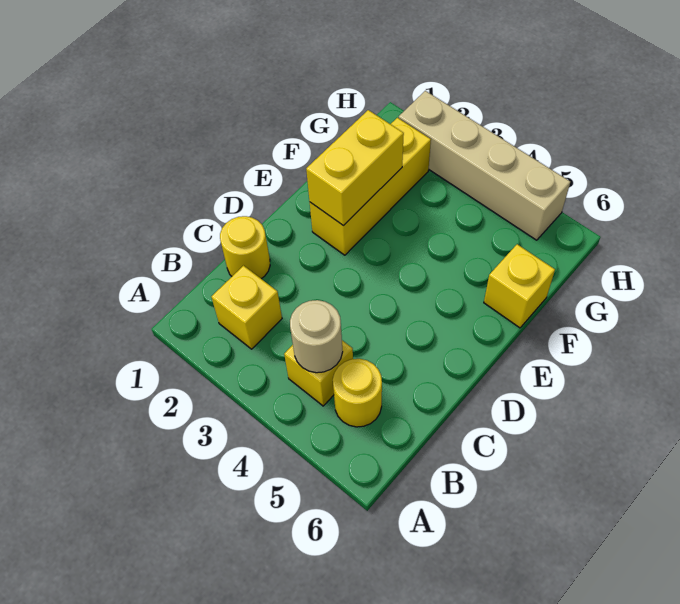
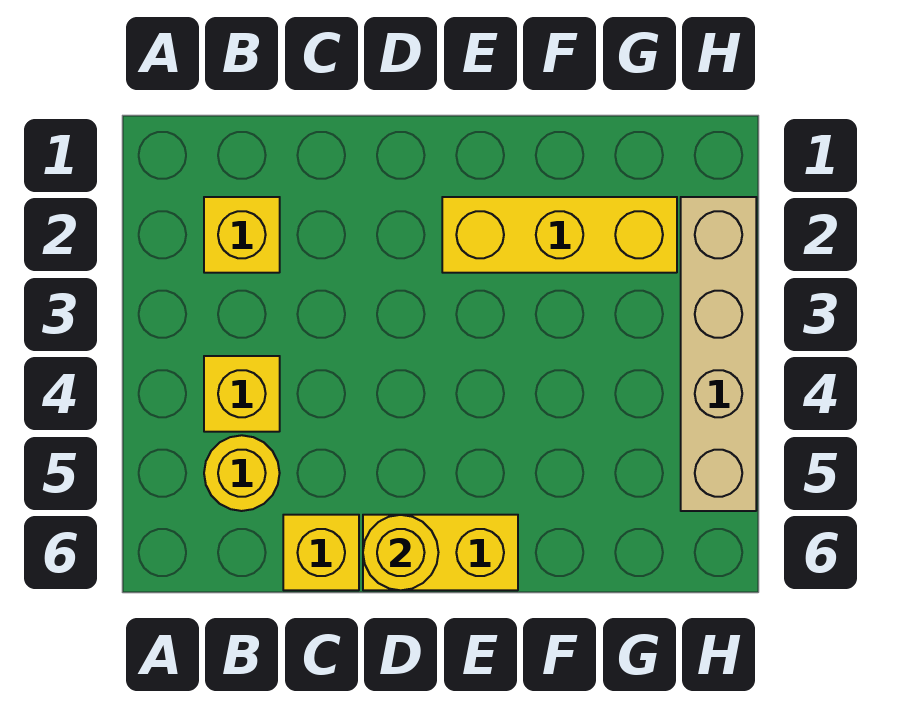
tan 1x1 round brick [290,300,343,373] -> none
yellow 1x1 round brick [220,216,270,279] -> yellow 1x1 round brick moved to [363,515,438,590]
yellow 1x2 brick [306,110,404,226] -> yellow 1x2 brick moved to [363,515,518,590]
yellow 1x1 brick [484,244,555,328] -> yellow 1x1 brick moved to [283,515,359,590]

